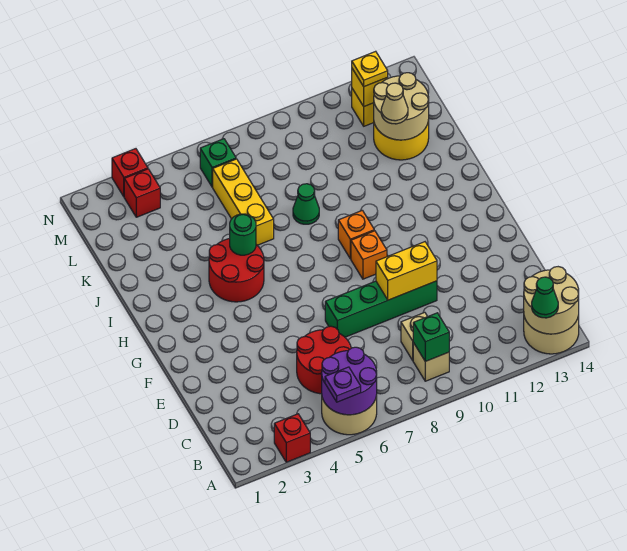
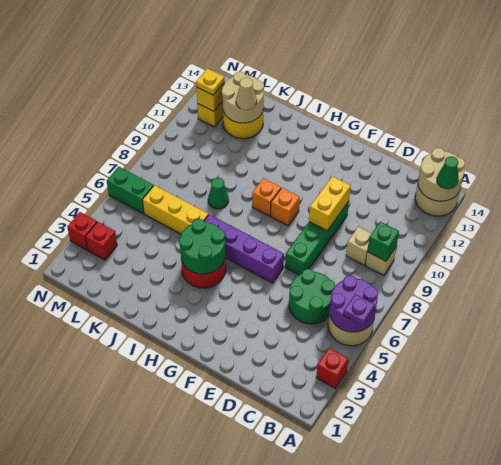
red 2x2 round brick [297,326,351,394] -> green 2x2 round brick [289,269,335,324]
none -> purple 1x4 brick [204,214,284,283]
green 1x1 round brick [230,214,256,255] -> green 2x2 round brick [179,219,225,274]
green 1x1 brick [200,139,236,187] -> green 1x2 brick [107,166,154,213]

